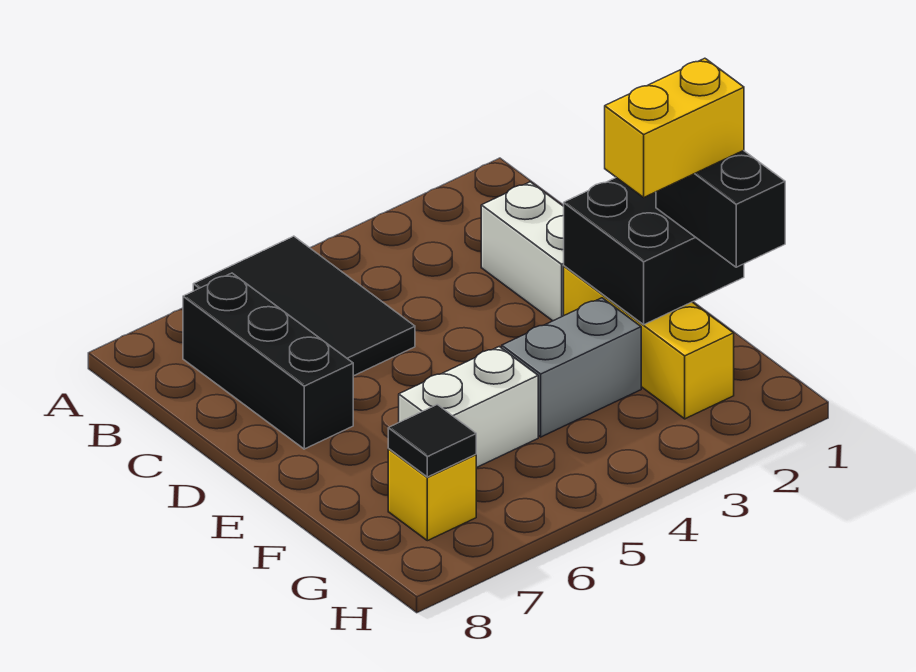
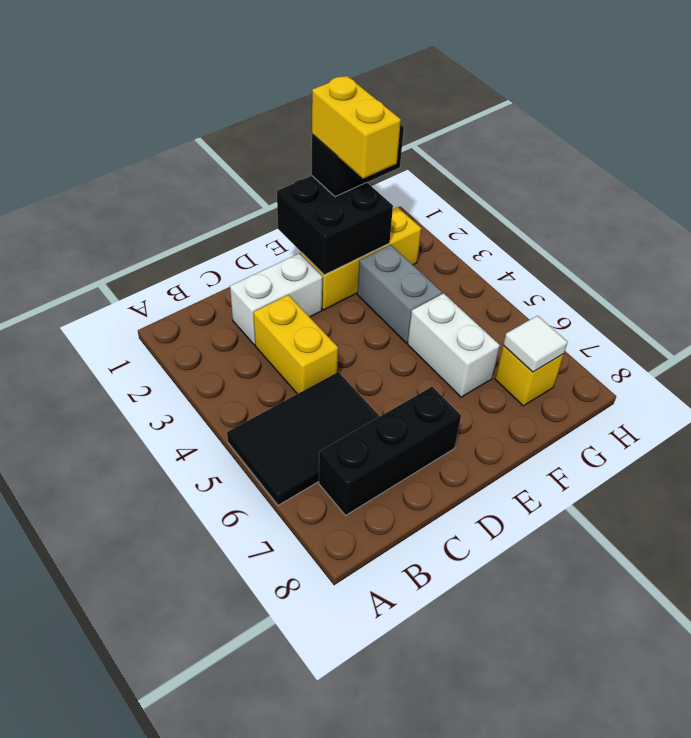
none -> yellow 1x2 brick [253,295,338,394]
black 1x1 tile [388,405,476,477] -> white 1x1 tile [503,316,568,372]

